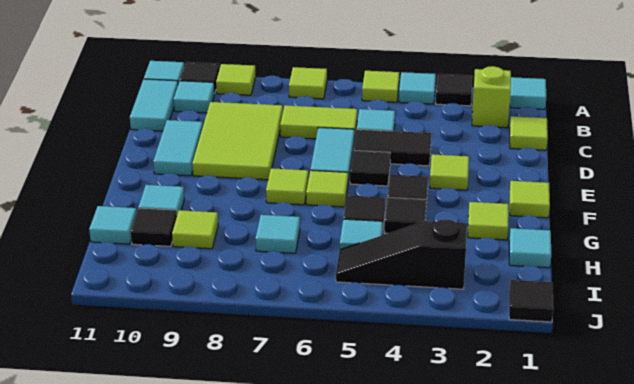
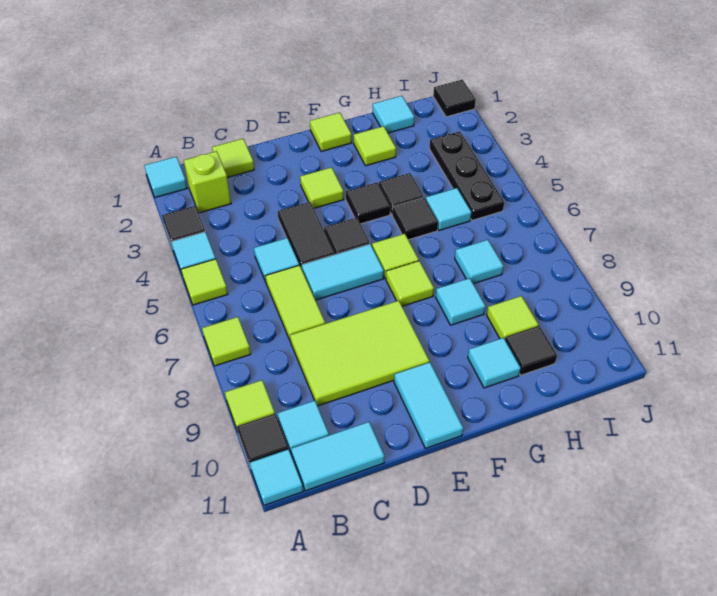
cyan 1x2 tile [153,120,203,176] -> cyan 1x2 tile turned to [394,362,463,448]
cyan 1x1 tile [89,206,137,244] -> cyan 1x1 tile moved to [436,278,486,325]
black 1x3 slope [336,219,467,289] -> black 1x3 plate [429,131,504,220]

